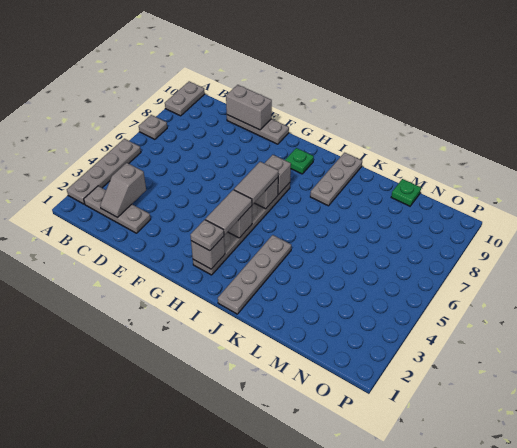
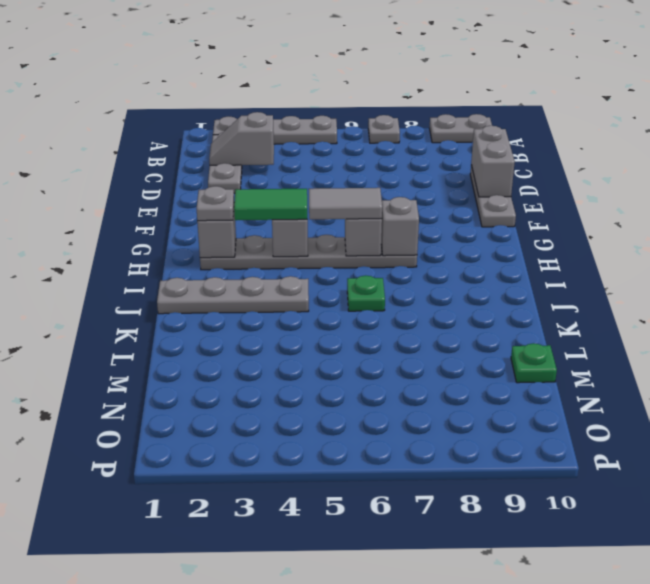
grey 1x2 tile [205,190,252,235] -> green 1x2 tile [234,189,307,220]
green 1x1 plate [285,148,314,174] -> green 1x1 plate moved to [347,275,385,311]
grey 1x3 plate [310,153,362,206] -> none

